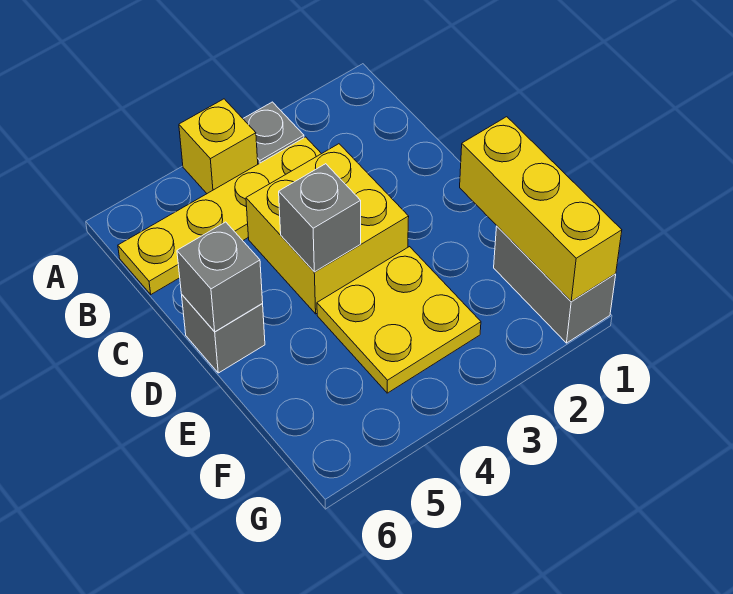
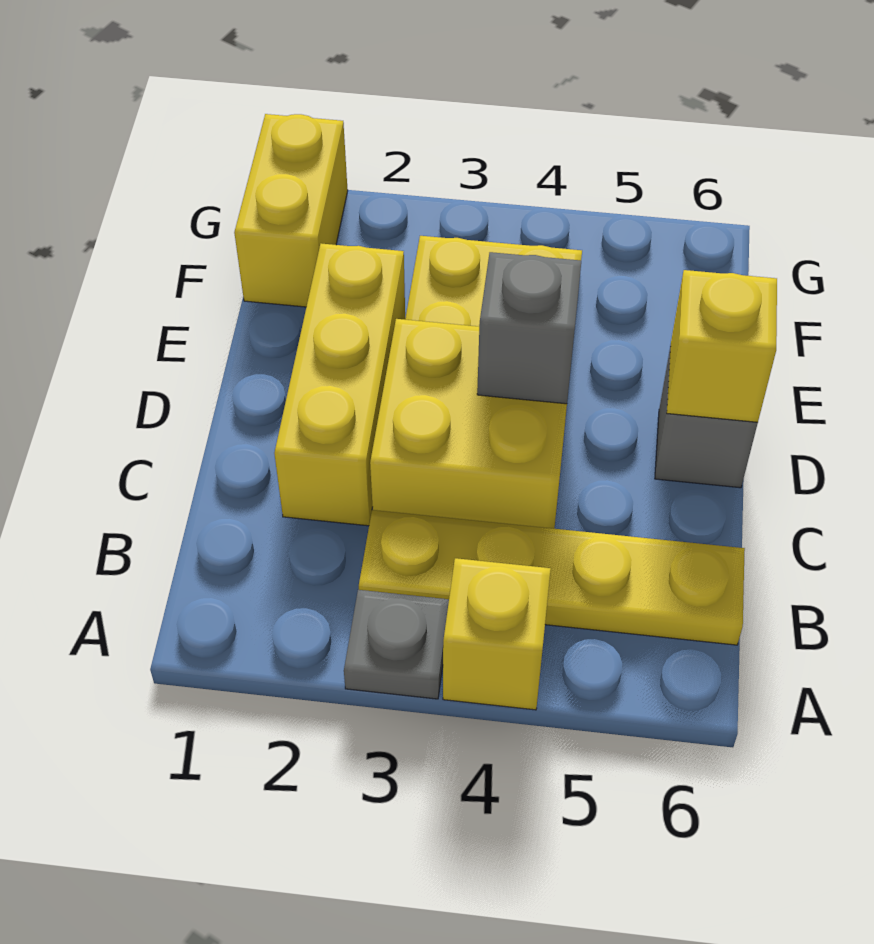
grey 1x1 brick [177,222,263,332] -> yellow 1x1 brick [667,270,777,422]
yellow 1x3 brick [460,117,622,302] -> yellow 1x3 brick moved to [274,243,405,526]
grey 1x2 brick [494,226,616,343] -> yellow 1x2 brick [234,114,348,307]

